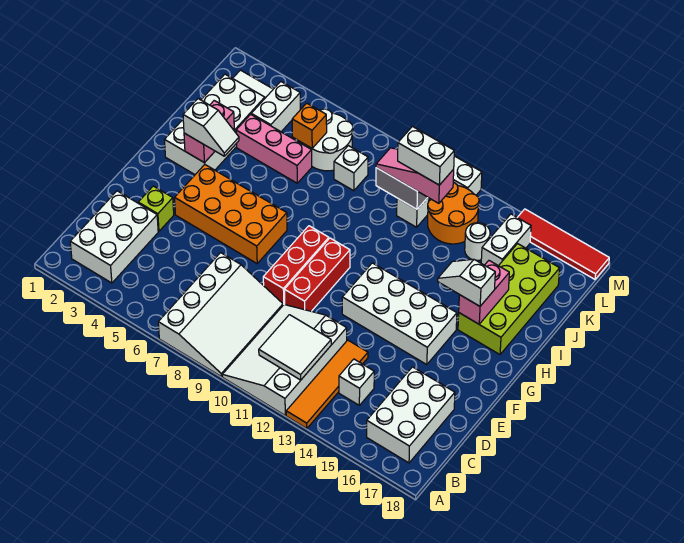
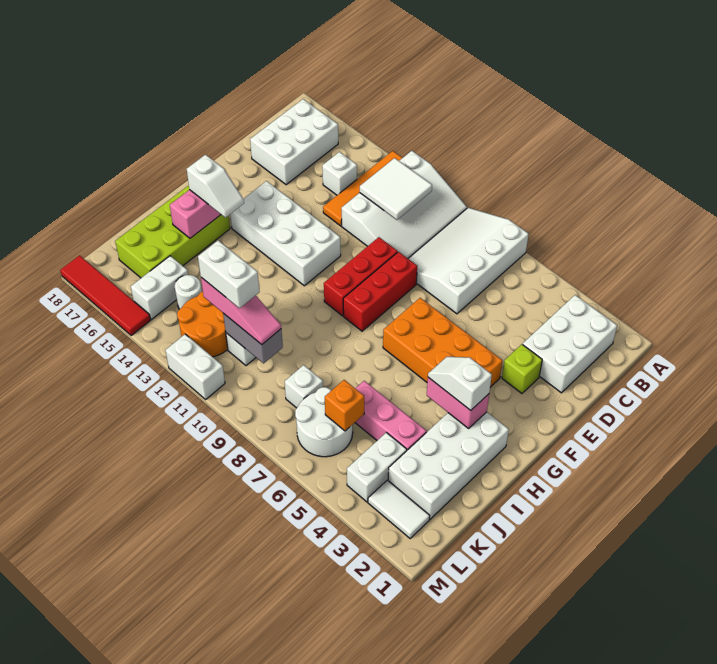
pink 1x2 brick [184,101,234,163] -> pink 1x2 brick turned to [427,377,489,428]

